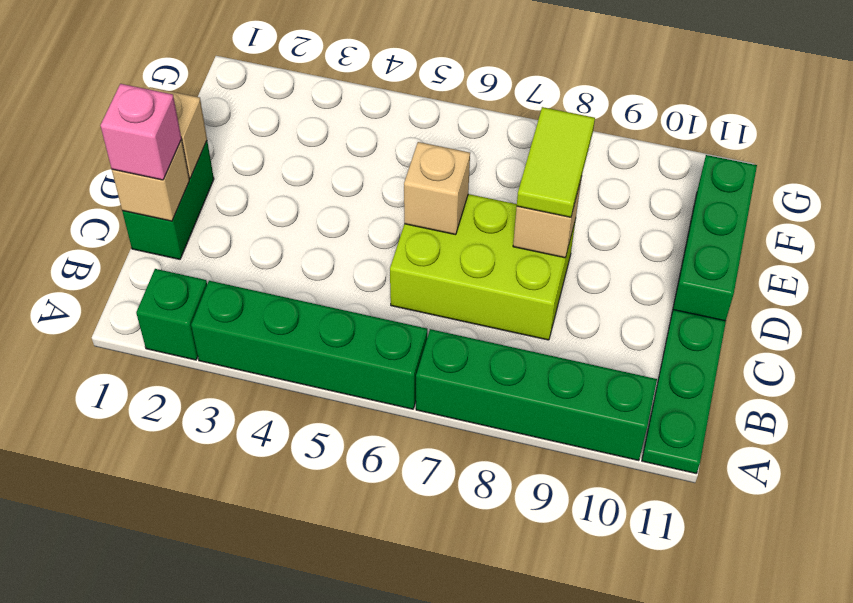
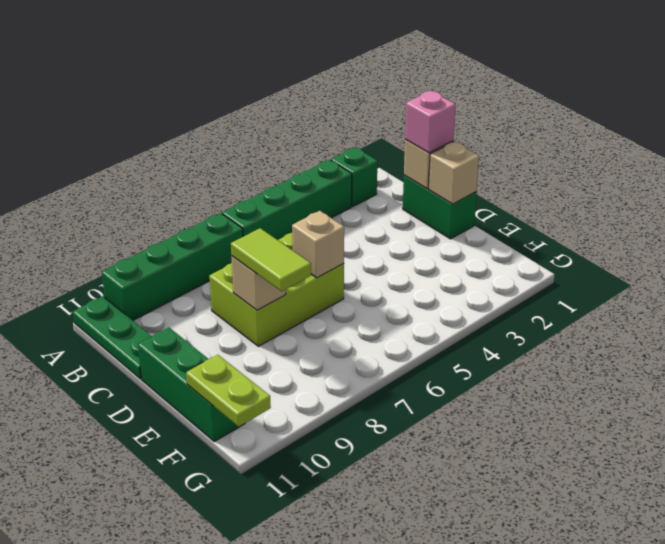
none -> lime 1x2 plate [186,355,271,427]

